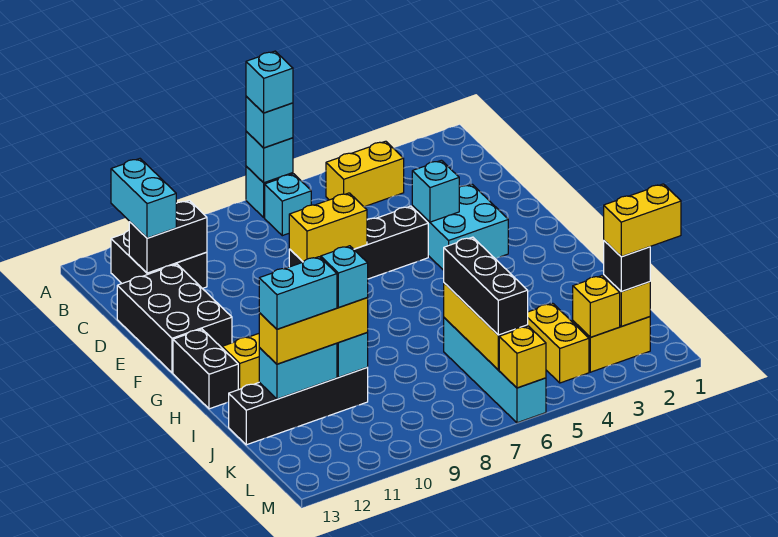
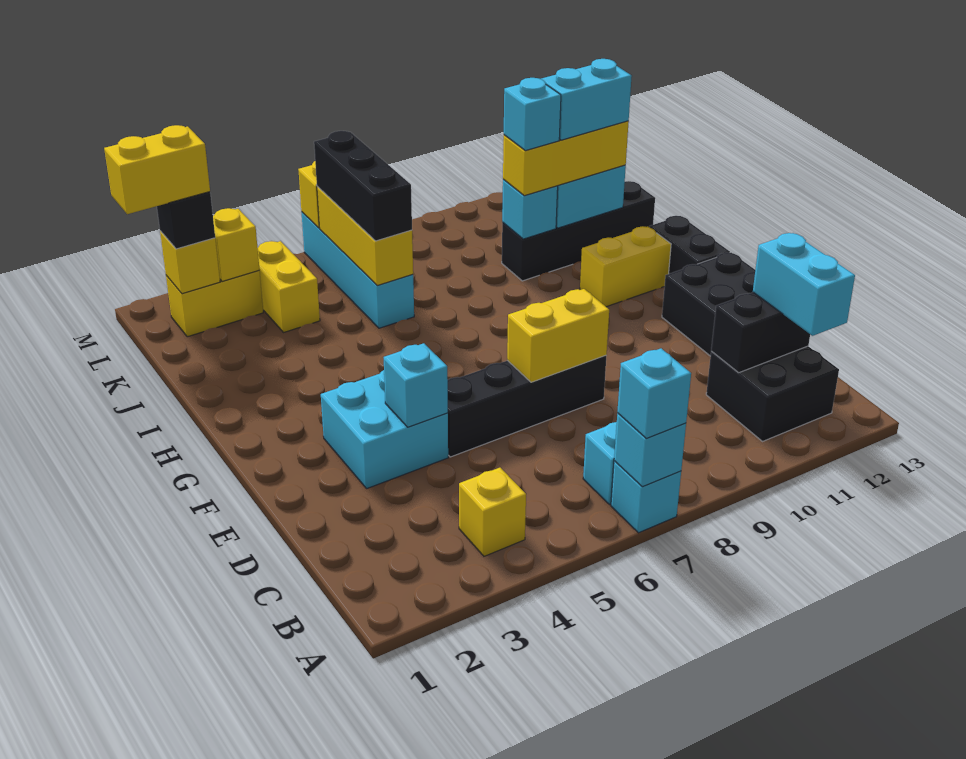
cyan 1x1 brick [246,51,293,113] -> none
yellow 1x2 brick [326,141,404,207] -> yellow 1x1 brick [459,468,526,556]

